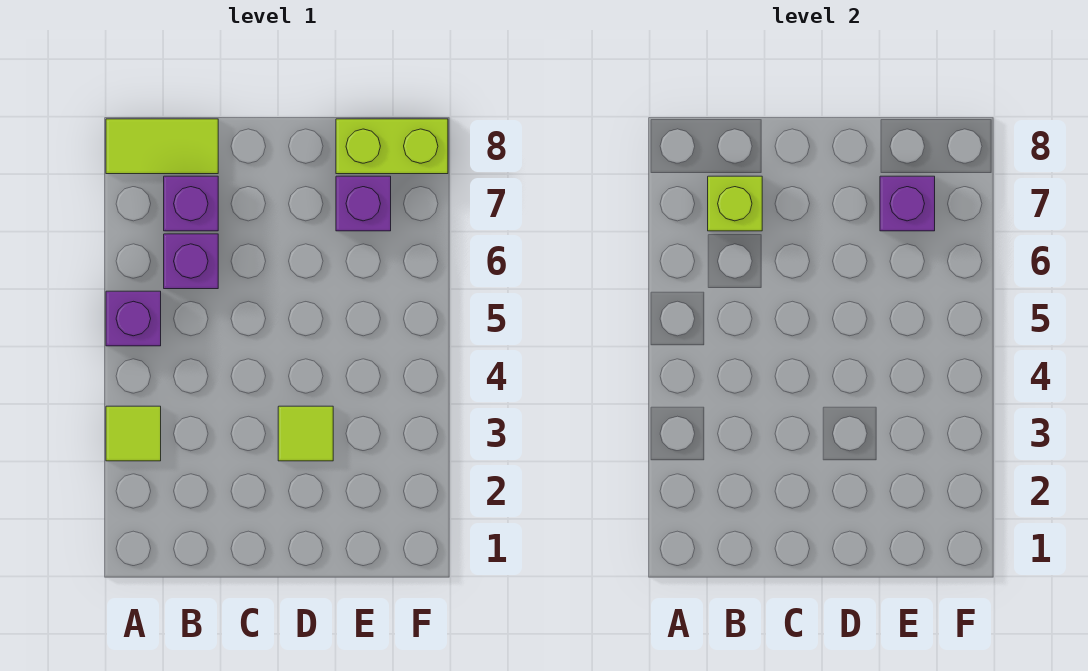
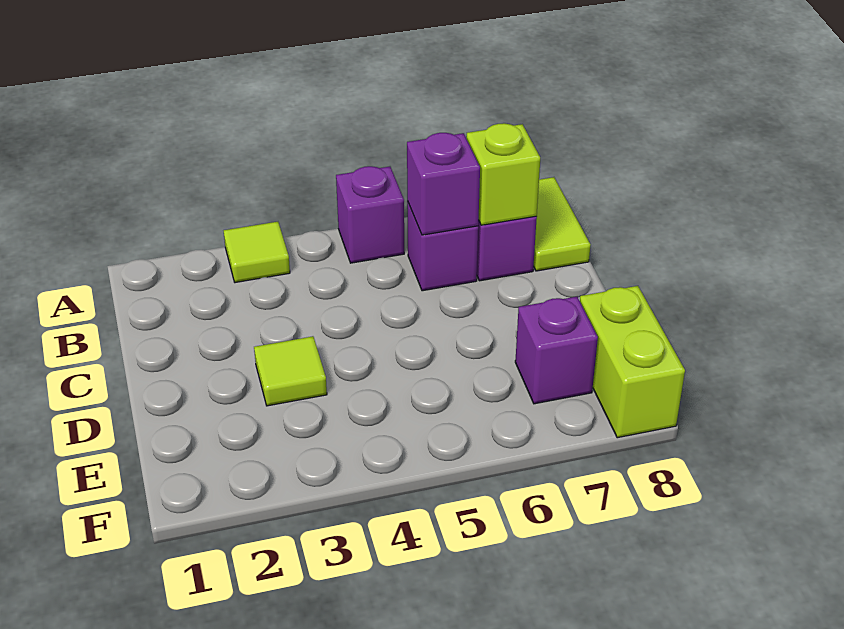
purple 1x1 brick [880,176,935,231] -> purple 1x1 brick moved to [407,133,480,235]

